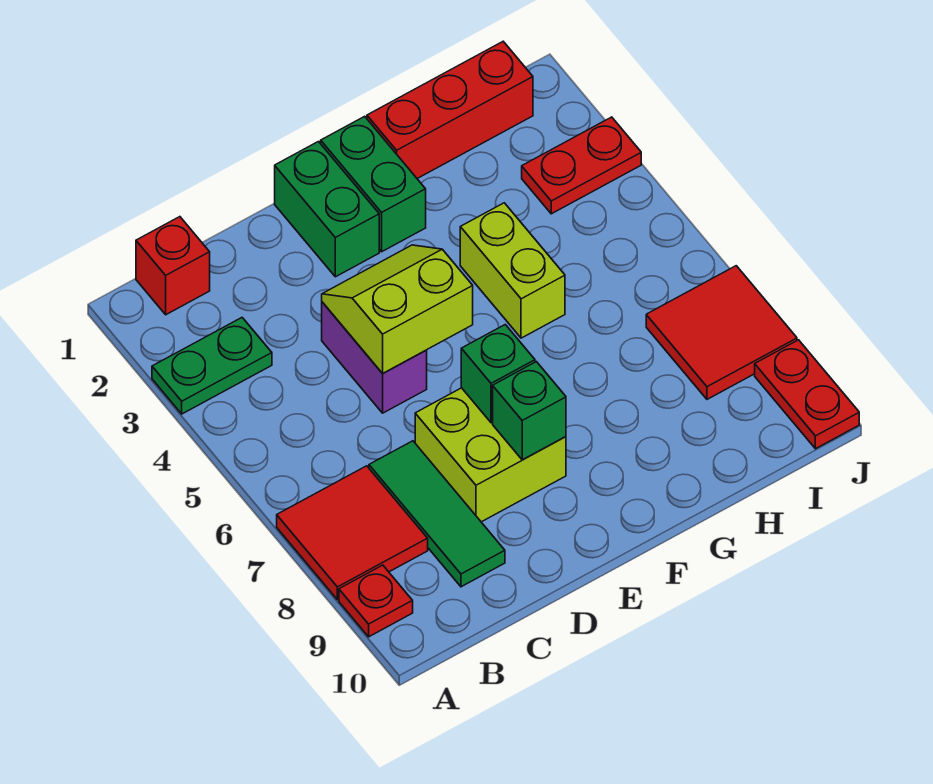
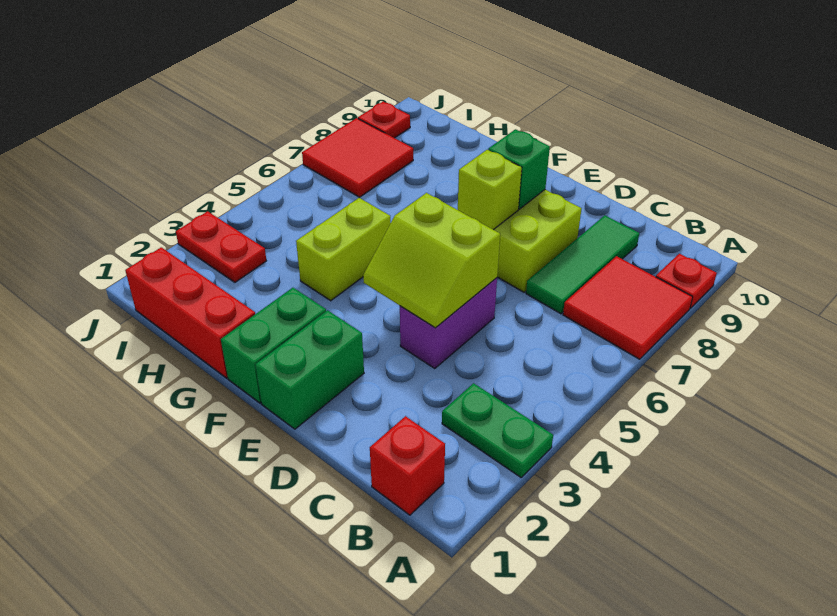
green 1x1 brick [461,325,535,423] -> lime 1x1 brick [458,150,522,230]
red 1x2 plate [755,340,859,449] -> red 1x1 plate [358,102,410,138]

